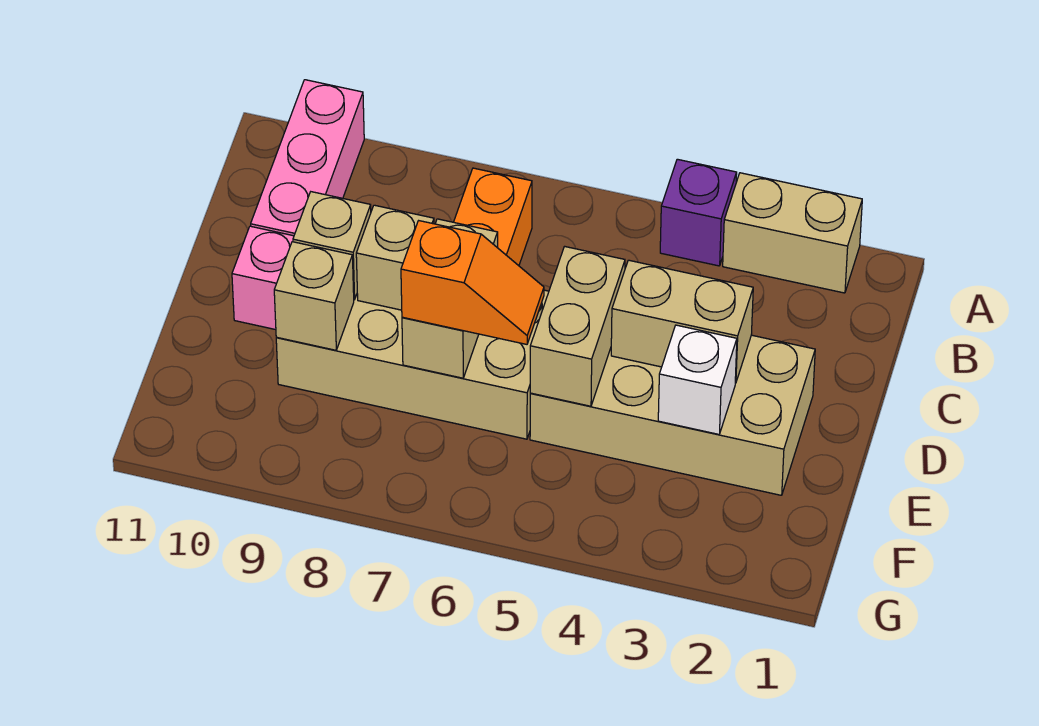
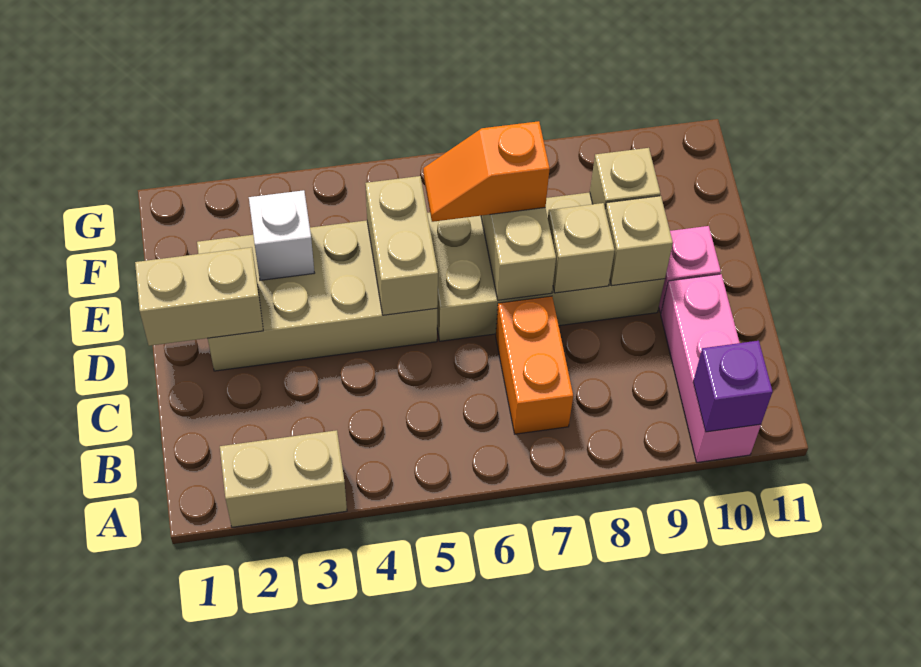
purple 1x1 brick [660,159,737,266] -> purple 1x1 brick moved to [693,341,773,432]
tan 1x2 brick [611,260,753,383] -> tan 1x2 brick moved to [135,247,263,346]

